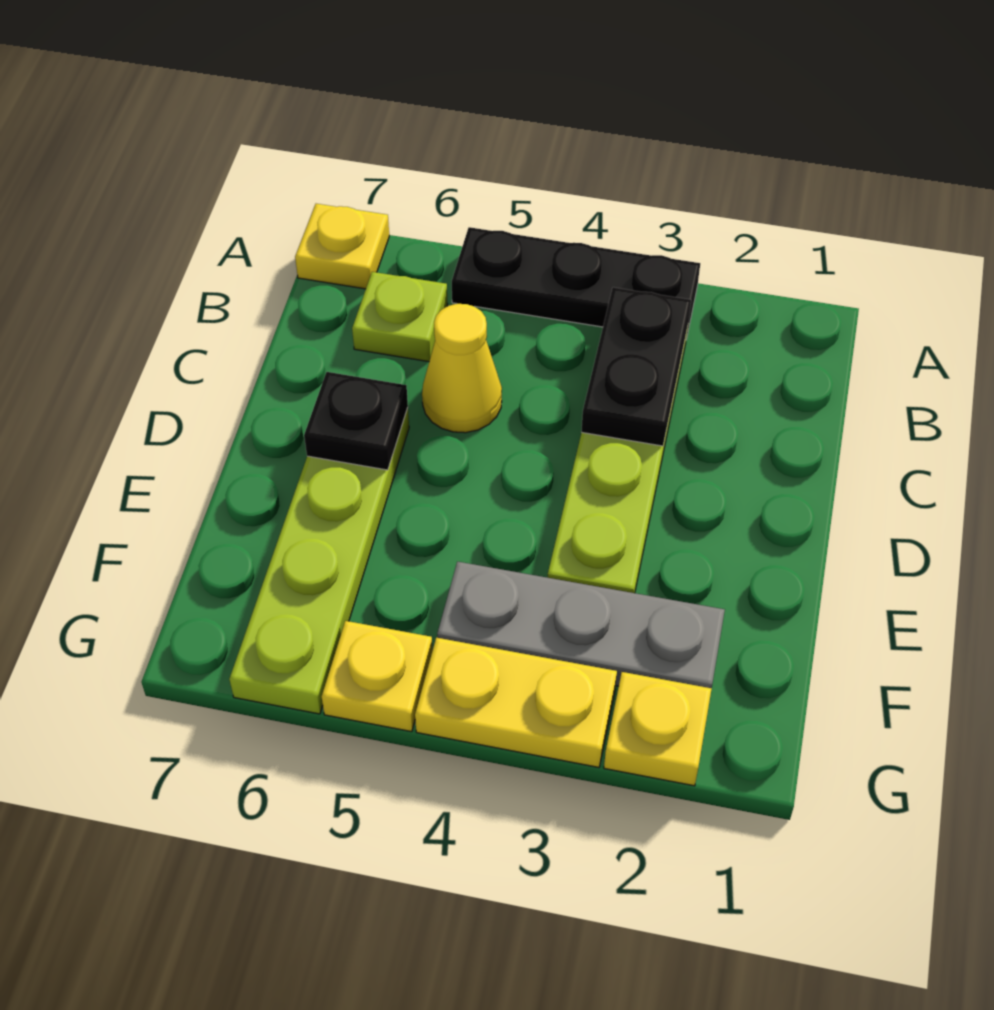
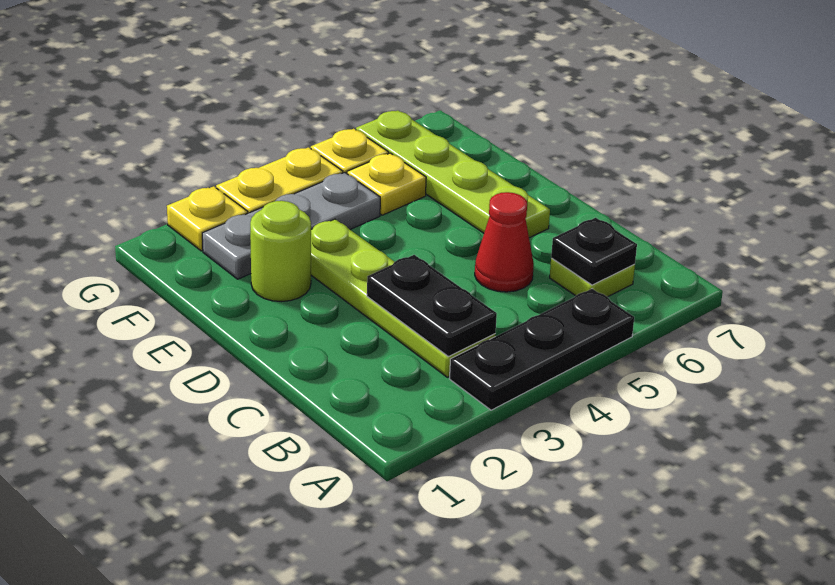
yellow 1x1 plate [295,204,389,289] -> yellow 1x1 plate moved to [347,153,426,215]
yellow 1x1 cone [422,304,502,433] -> red 1x1 cone [475,192,534,292]
black 1x1 plate [304,372,408,470] -> black 1x1 plate moved to [551,218,637,285]
none -> lime 1x1 round brick [250,201,311,302]

